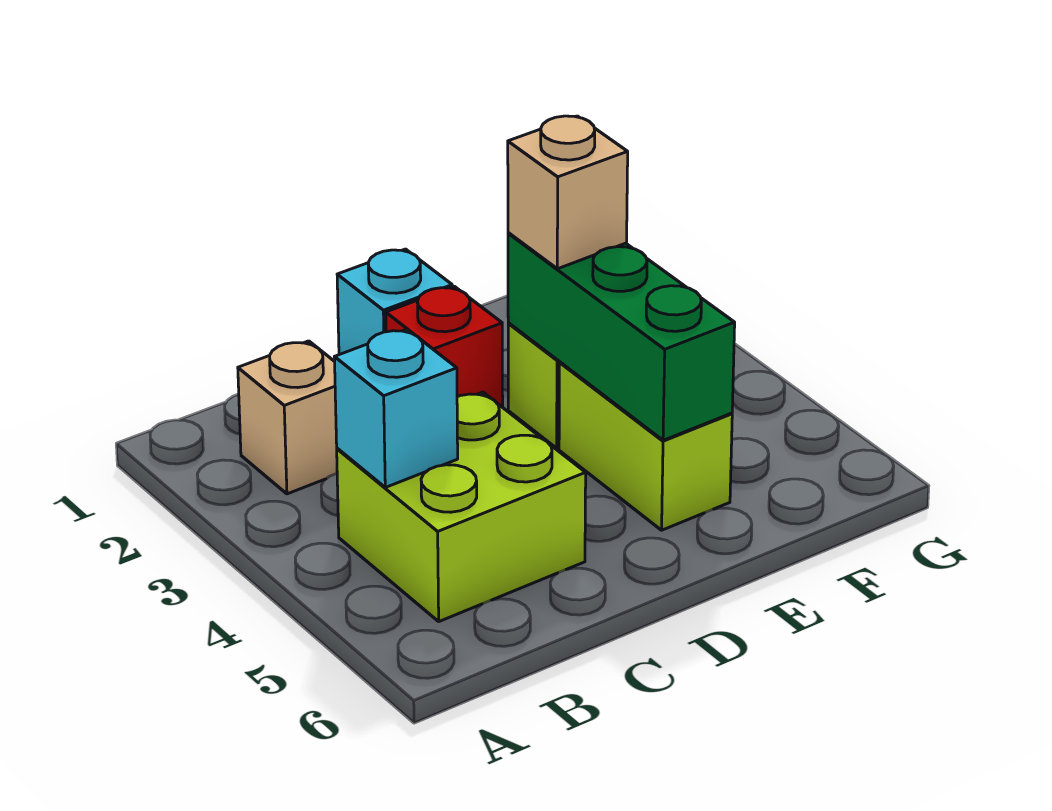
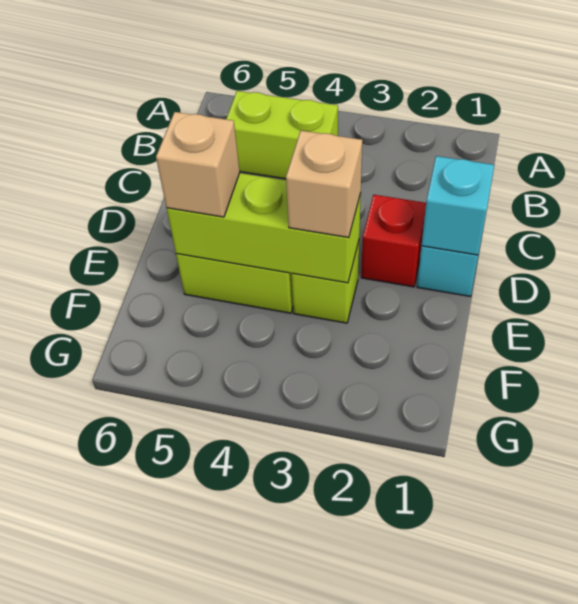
tan 1x1 brick [238,341,337,494] -> tan 1x1 brick moved to [156,112,240,217]
lime 2x2 brick [337,392,586,621] -> lime 1x2 brick [226,91,338,179]
cyan 1x1 brick [334,329,458,487] -> cyan 1x1 brick moved to [422,156,494,255]
green 1x3 brick [508,233,735,440] -> lime 1x3 brick [167,173,361,283]

